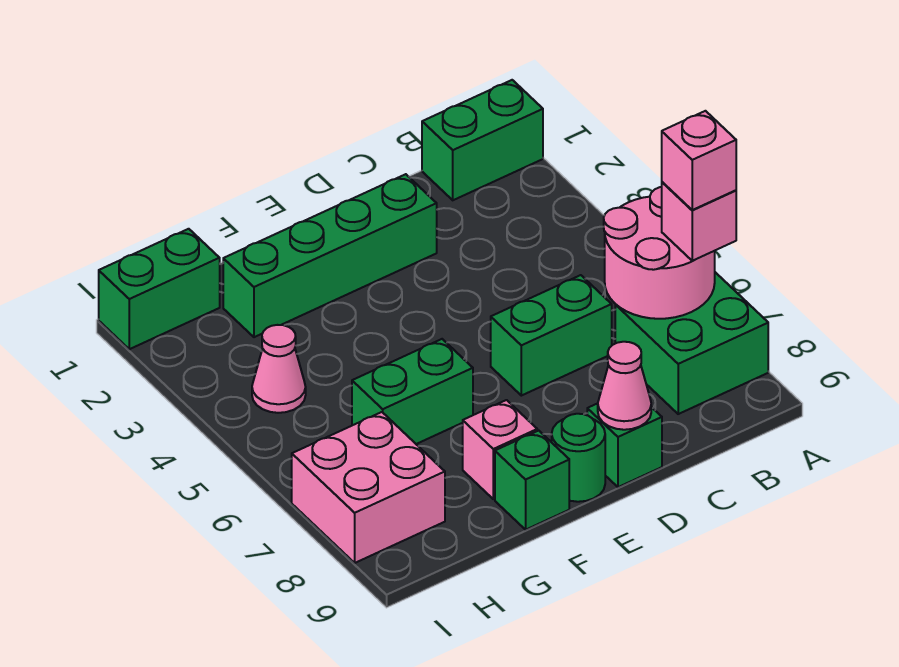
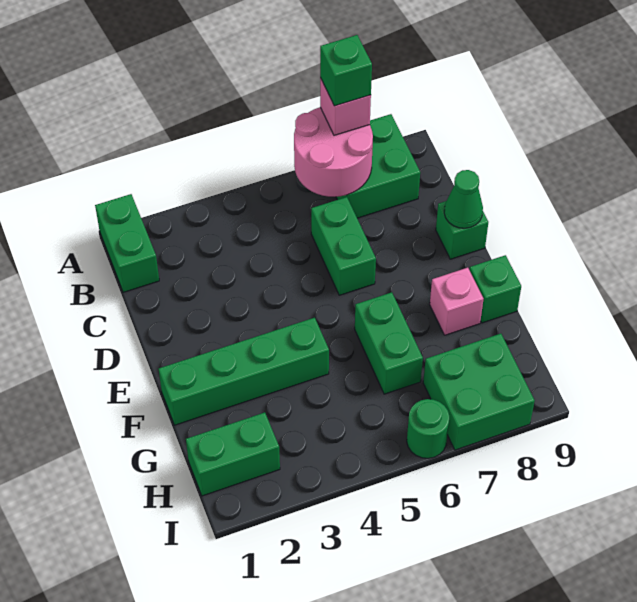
pink 1x1 brick [662,111,736,210] -> green 1x1 brick [320,35,372,106]
green 1x4 brick [223,174,437,337] -> green 1x4 brick turned to [159,318,329,425]
pink 1x1 cone [598,342,651,430] -> green 1x1 cone [444,170,483,228]
green 1x1 round brick [552,414,605,502] -> green 1x1 round brick moved to [407,399,449,458]
green 1x2 brick [99,229,220,349] -> green 1x2 brick turned to [186,412,280,496]
pink 1x1 cone [252,325,306,413] -> none
pink 2x2 brick [292,412,445,563] -> green 2x2 brick [423,334,535,450]

